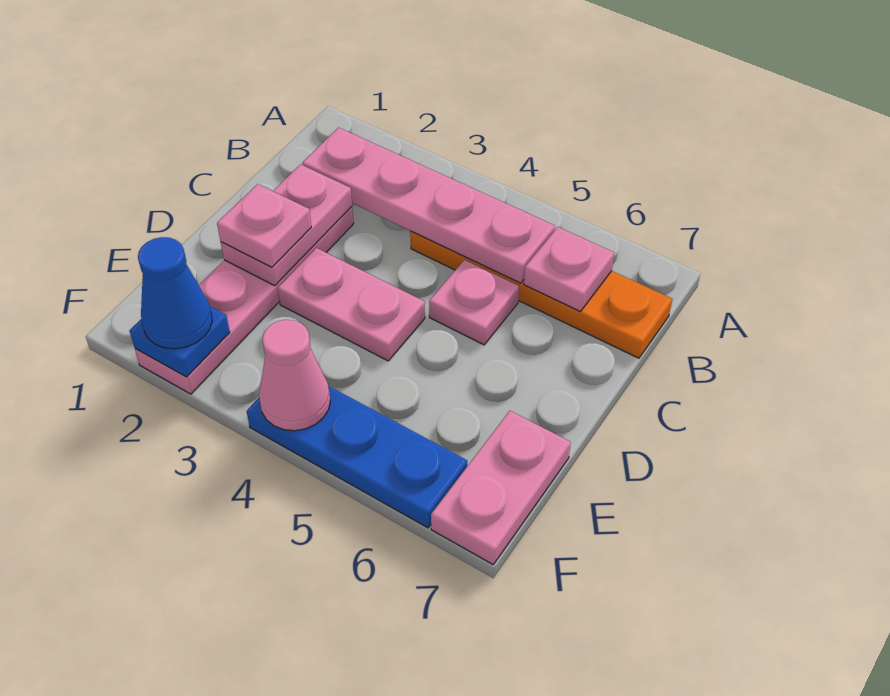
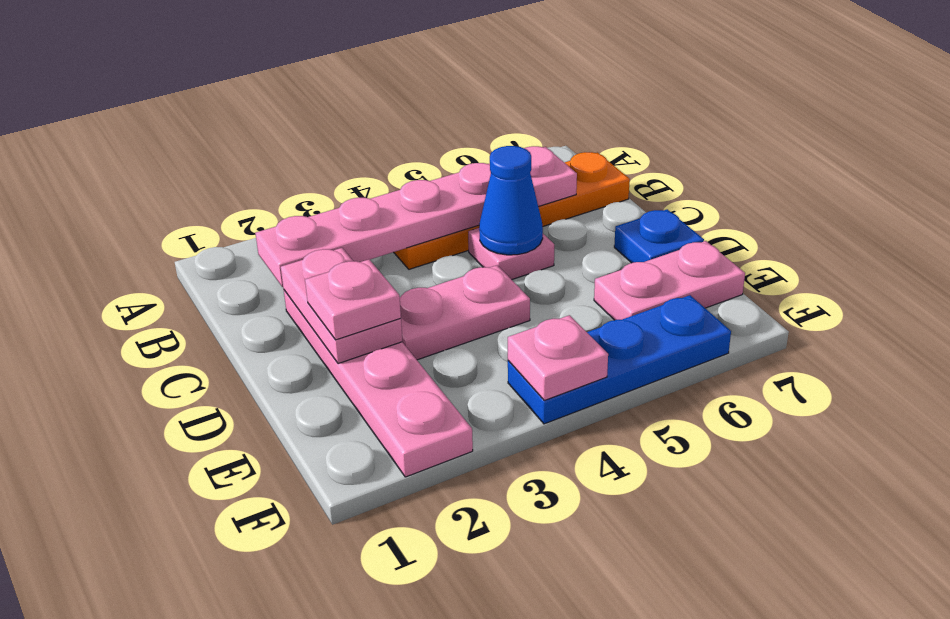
pink 1x2 plate [431,411,571,564] -> pink 1x2 plate turned to [594,241,745,320]
blue 1x1 plate [130,306,230,377] -> blue 1x1 plate moved to [614,209,704,263]
blue 1x1 cone [138,237,212,349] -> blue 1x1 cone moved to [479,146,543,255]
pink 1x1 cone [259,320,330,431] -> pink 1x1 plate [508,315,608,400]

